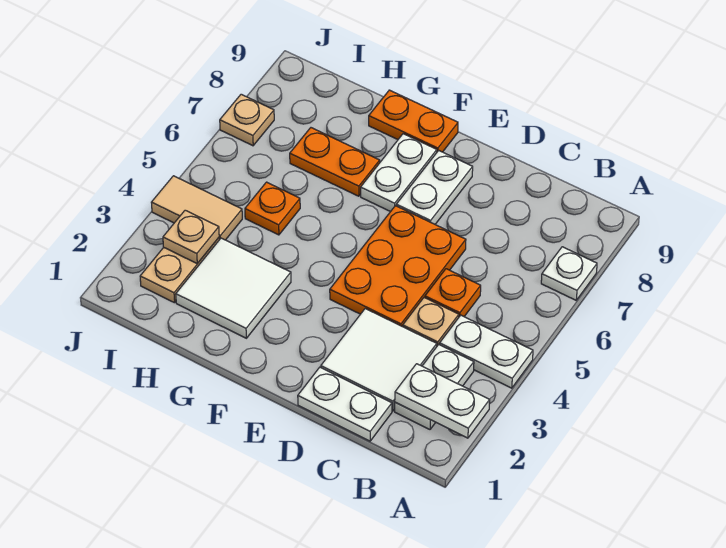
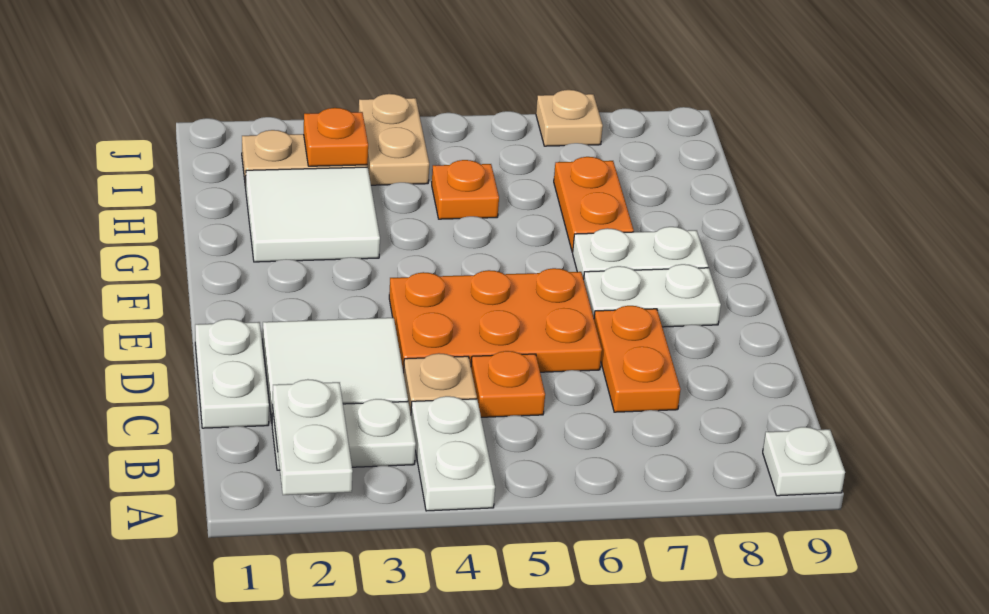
white 1x1 plate [541,247,597,300] -> white 1x1 plate moved to [763,427,845,496]
orange 1x2 plate [369,90,458,152] -> orange 1x2 plate moved to [594,306,681,412]
tan 1x1 plate [163,210,219,264] -> orange 1x1 plate [304,108,368,166]
tan 1x2 tile [151,176,242,240] -> tan 1x2 plate [359,94,429,185]

